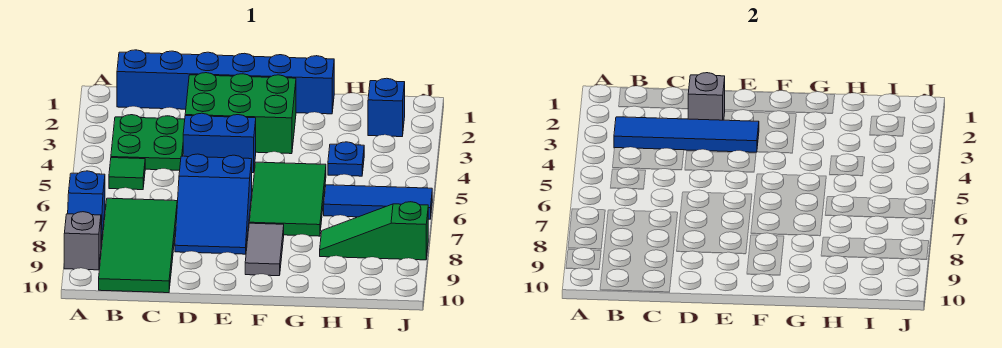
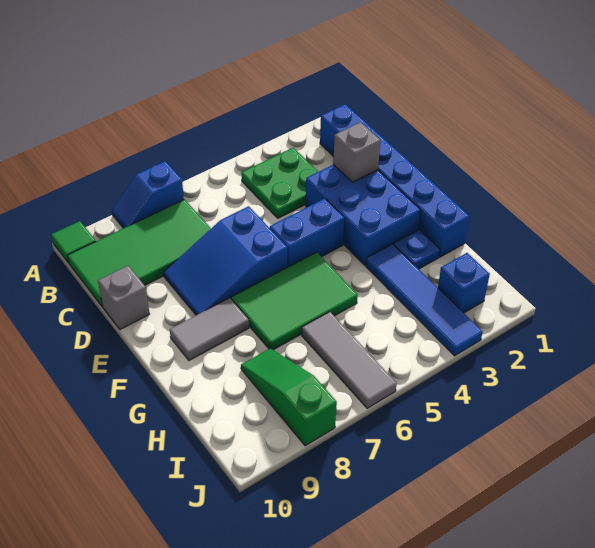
grey 1x1 brick [64,212,101,270] -> grey 1x1 brick moved to [98,266,149,329]
blue 1x4 tile [614,117,759,152] -> blue 1x4 tile moved to [366,244,483,356]
green 1x1 tile [109,158,145,190] -> green 1x1 tile moved to [51,221,96,263]
green 2x3 brick [185,73,296,154] -> blue 2x3 brick [306,164,420,265]
blue 1x2 brick [183,113,256,173] -> blue 1x2 brick turned to [270,198,344,267]
blue 1x1 plate [328,142,364,176] -> blue 1x1 plate moved to [394,230,440,269]
blue 1x3 tile [324,185,432,219] -> grey 1x3 tile [302,312,397,408]

